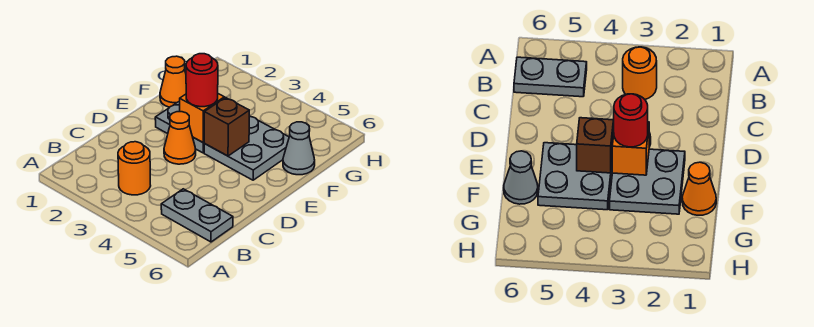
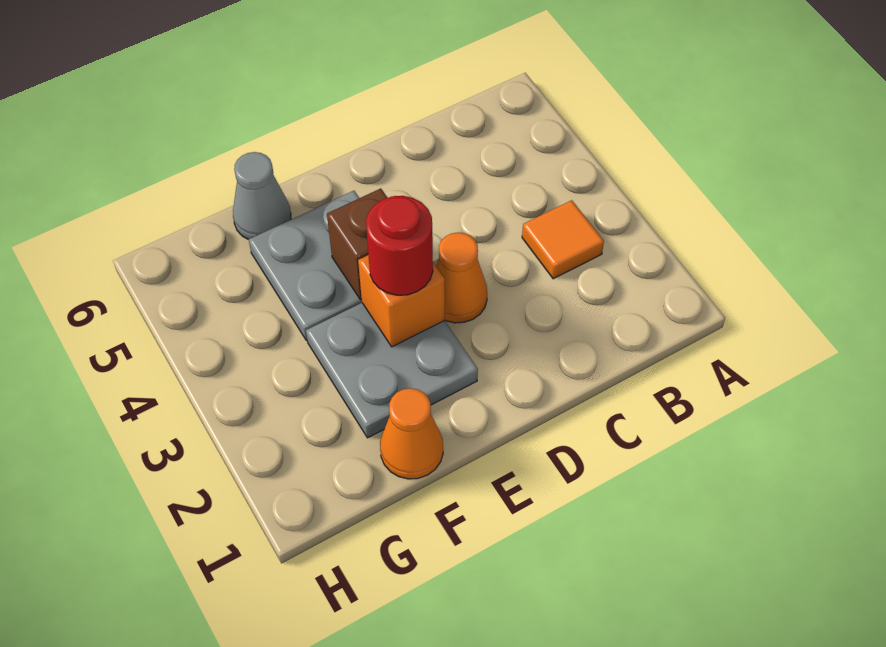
orange 1x1 round brick [118,142,151,195] -> orange 1x1 tile [522,200,604,279]
grey 1x2 plate [161,189,233,242] -> none

